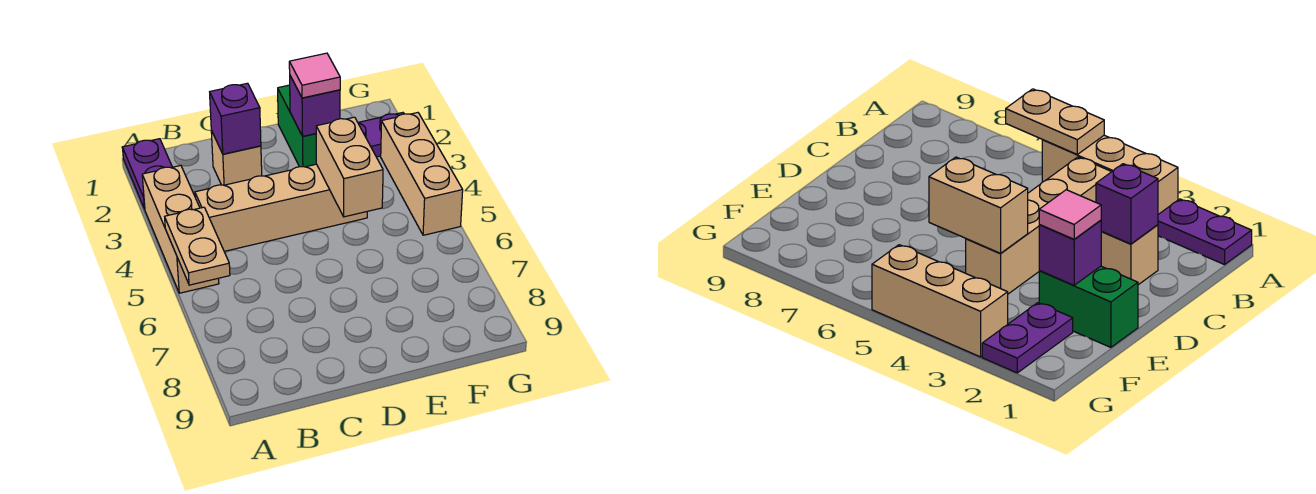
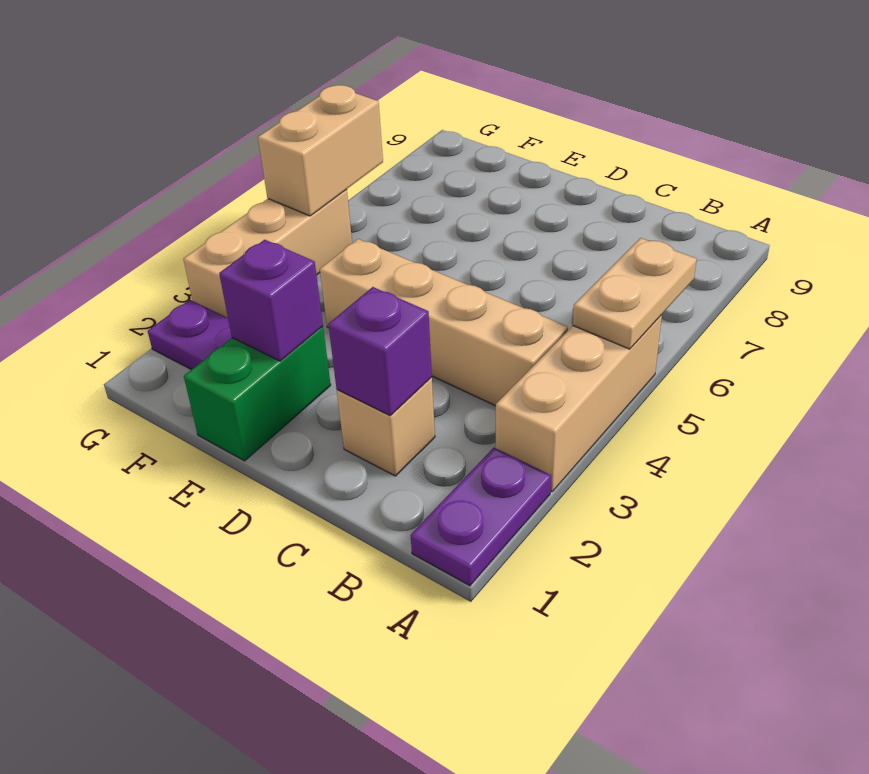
pink 1x1 tile [289,53,340,98] -> none
tan 1x2 brick [316,117,383,217] -> tan 1x2 brick moved to [258,85,383,216]

